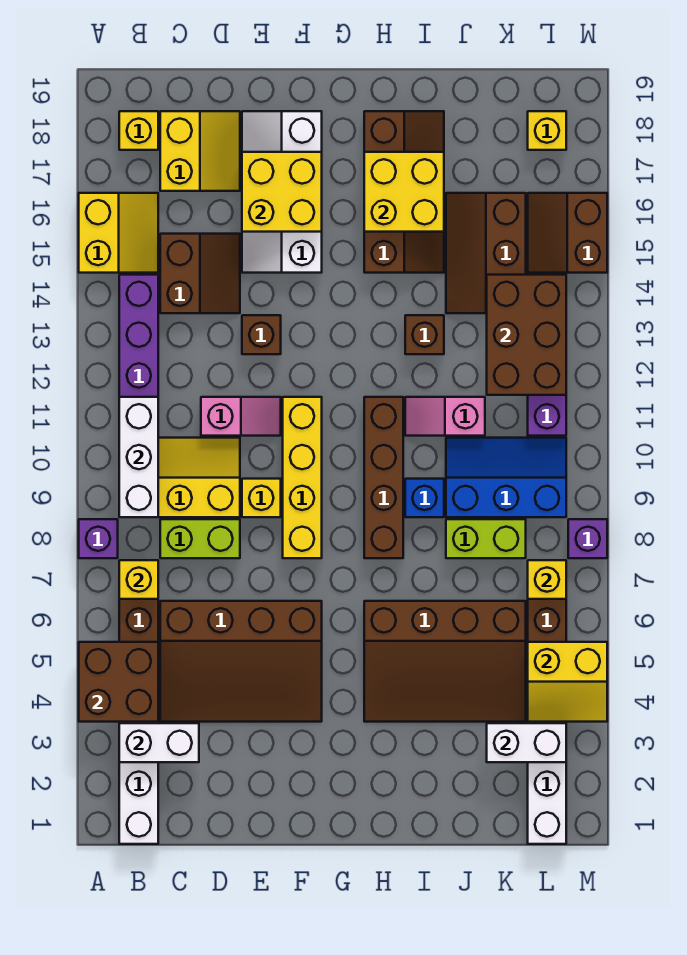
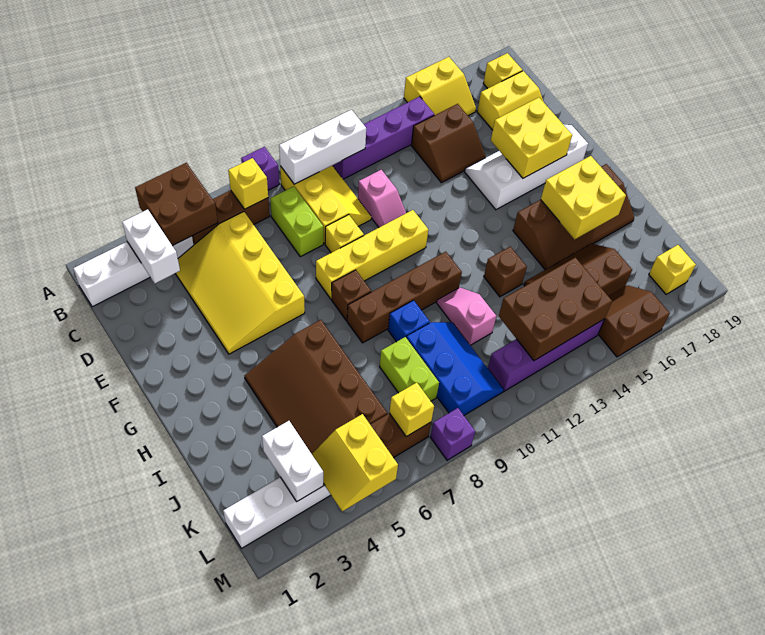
brown 3x4 slope [160,601,322,722] -> yellow 3x4 slope [175,212,305,354]
brown 1x1 brick [242,315,281,354] -> brown 1x1 brick moved to [332,270,371,321]

